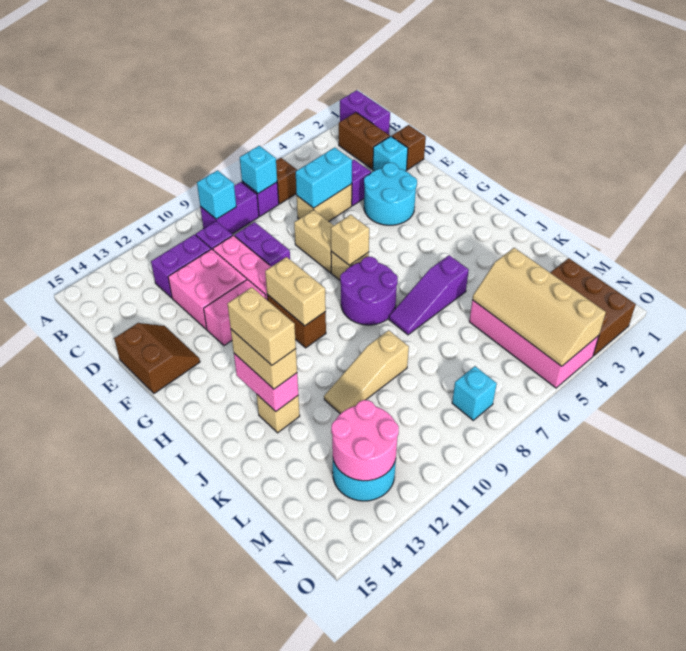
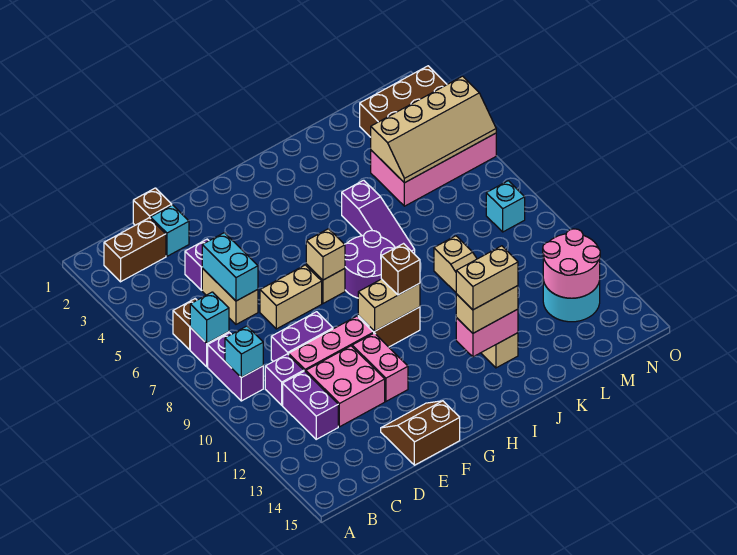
purple 1x2 brick [340,90,390,135] -> none
cyan 2x2 round brick [364,163,417,225] -> none
none -> brown 1x1 brick [381,244,420,295]

